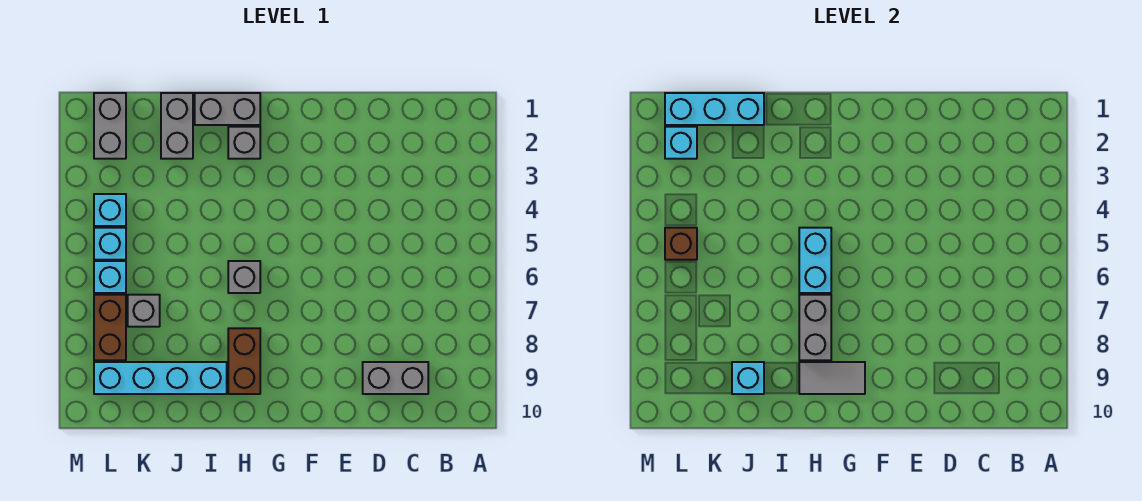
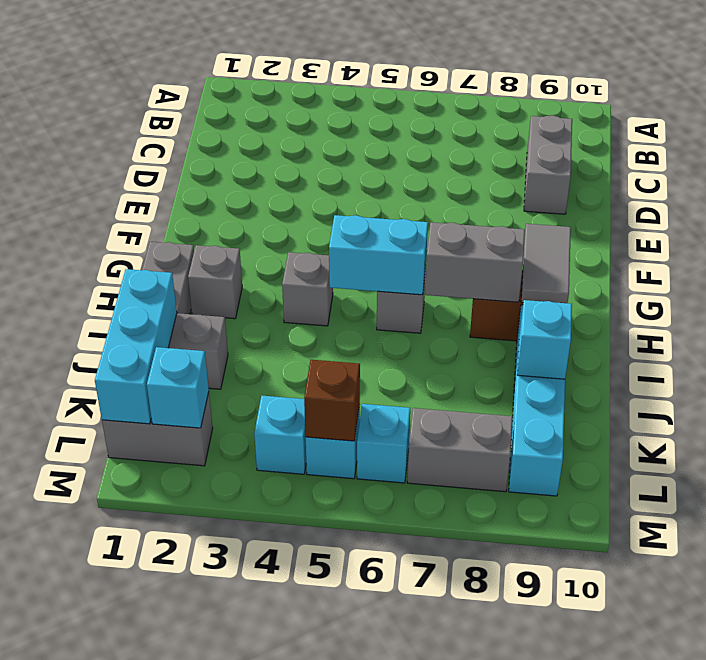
grey 1x1 brick [128,295,160,327] -> grey 1x1 brick moved to [282,252,333,326]
brown 1x2 brick [94,295,126,360] -> grey 1x2 brick [407,408,513,492]

